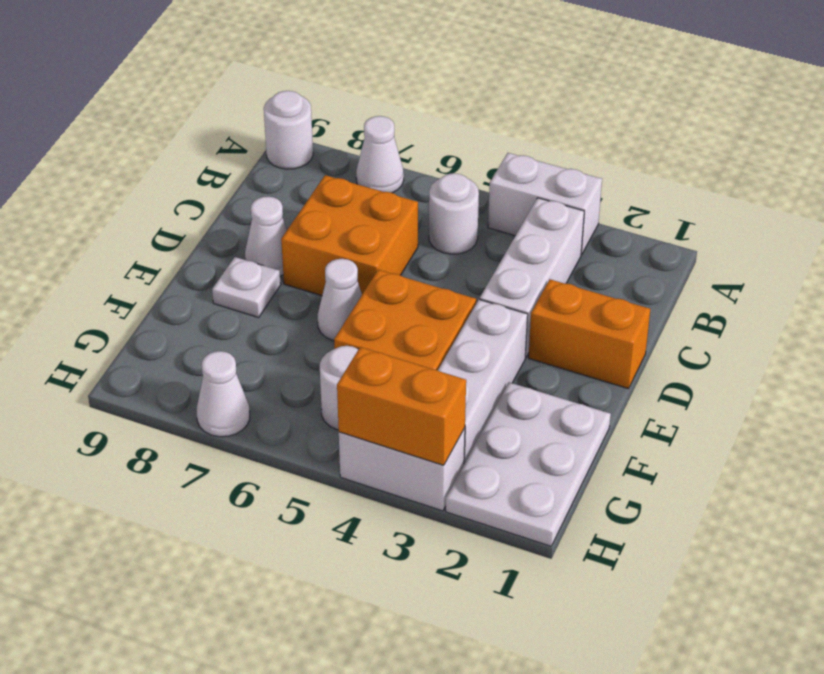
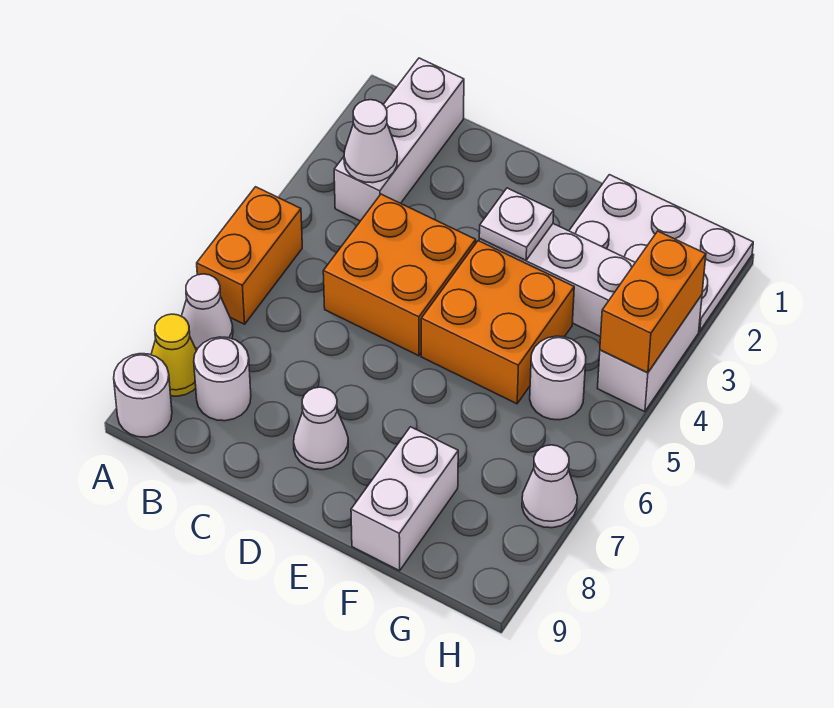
white 1x2 brick [488,153,602,255] -> white 1x2 brick moved to [351,427,458,571]
none -> yellow 1x1 cone [151,314,197,396]
white 1x3 brick [480,198,584,357] -> white 1x3 brick turned to [334,58,464,221]
white 1x1 round brick [429,173,479,254] -> white 1x1 round brick moved to [194,337,251,421]
orange 2x2 brick [281,175,418,296] -> orange 2x2 brick moved to [323,194,476,356]
orange 1x2 brick [529,279,650,389] -> orange 1x2 brick moved to [197,187,302,324]
white 1x1 cone [317,259,362,341] -> white 1x1 cone moved to [344,100,397,183]
white 1x1 plate [212,257,281,317] -> white 1x1 plate moved to [479,188,554,260]

